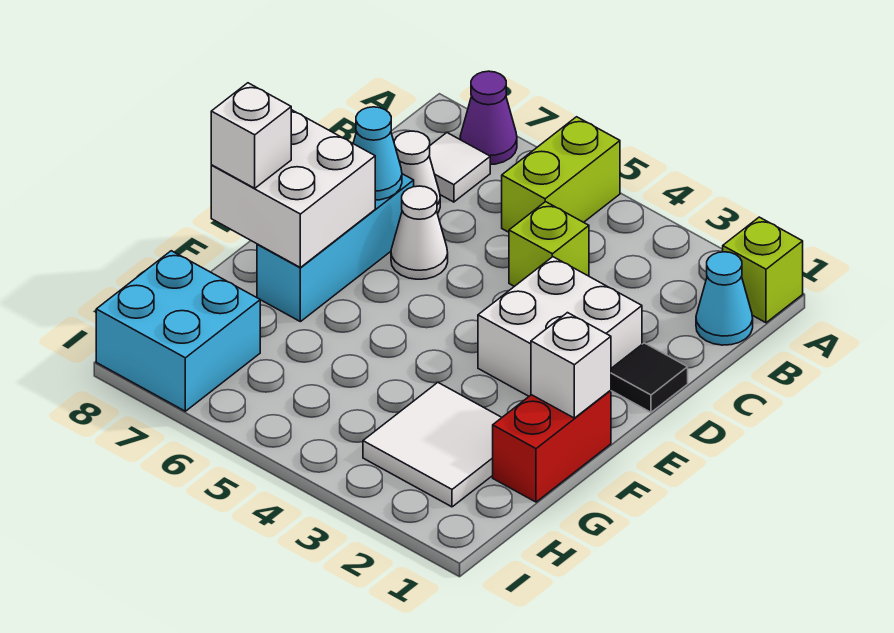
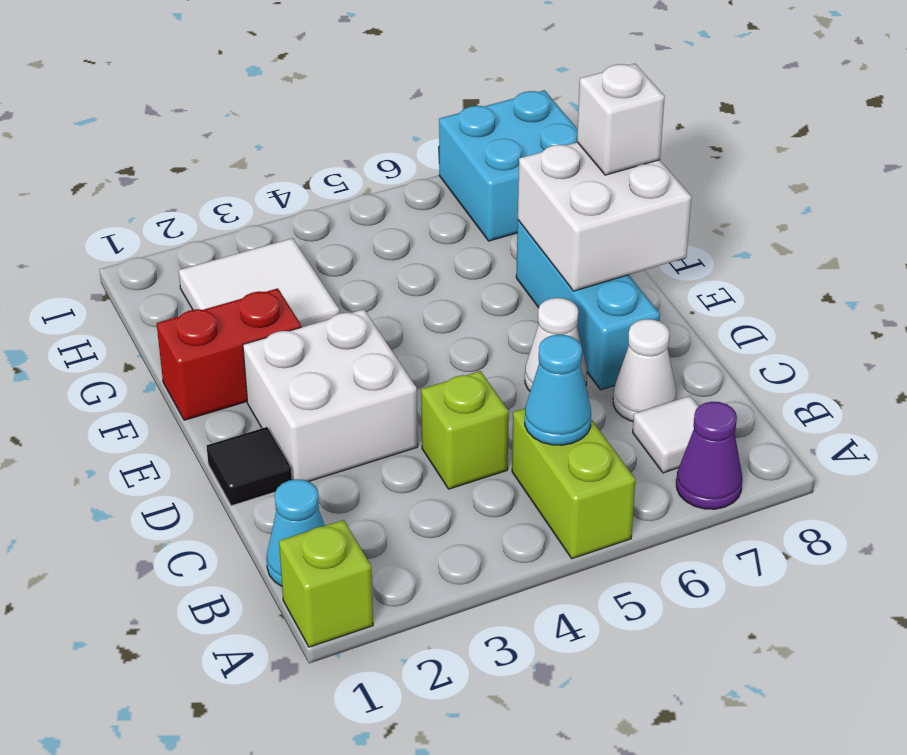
cyan 1x1 cone [353,107,402,200] -> cyan 1x1 cone moved to [525,335,591,445]
red 1x2 brick [493,390,611,502] -> red 1x2 brick turned to [157,288,301,420]
white 1x1 brick [531,313,611,418] -> none

